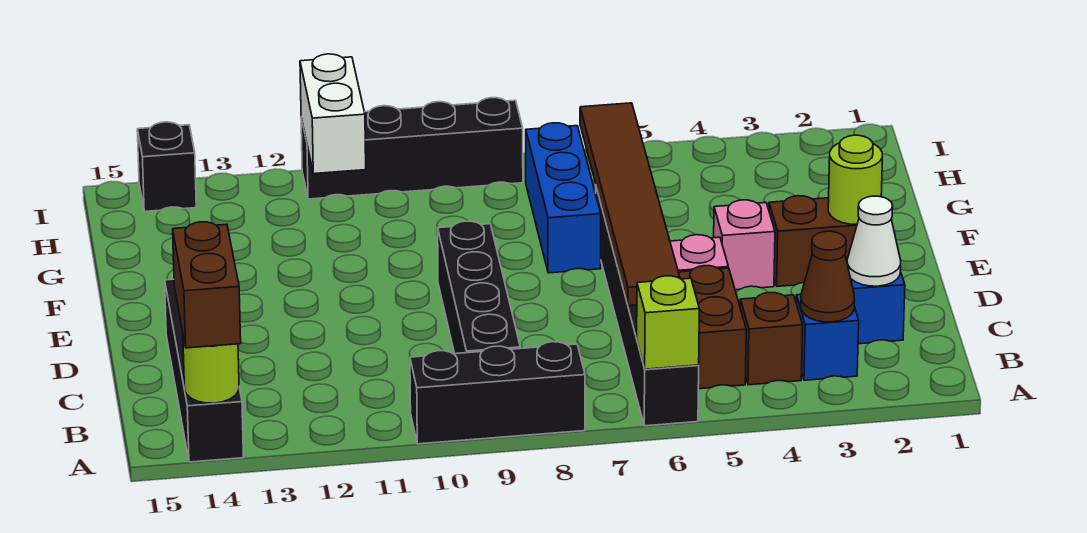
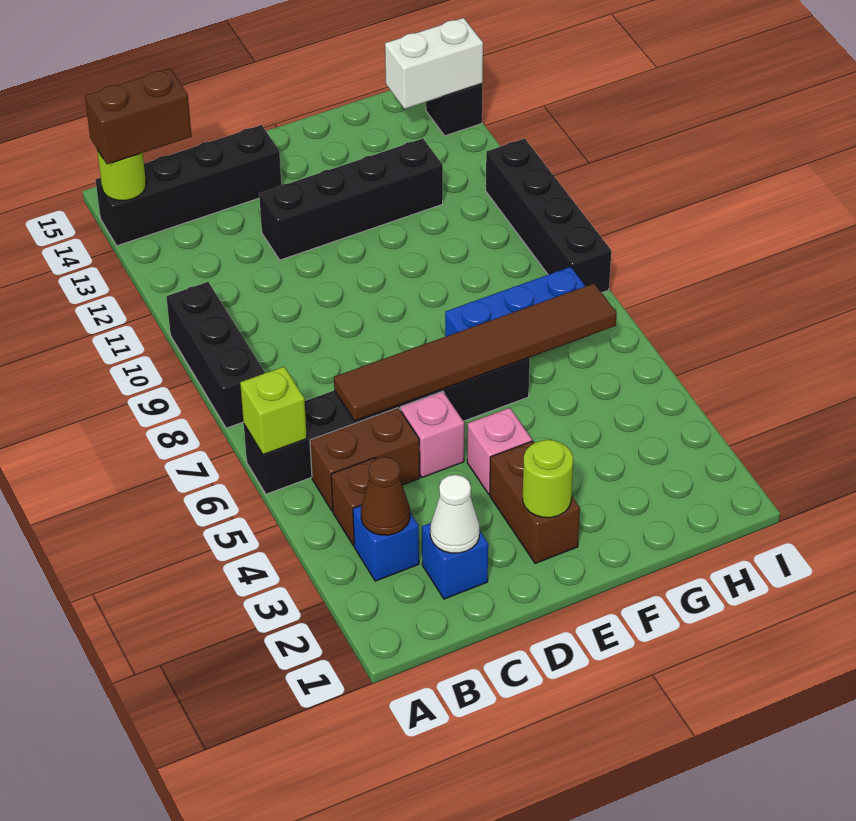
black 1x4 brick [438,221,520,354] -> black 1x4 brick moved to [259,139,443,260]
white 1x2 brick [300,54,366,174] -> white 1x2 brick moved to [385,18,483,109]

